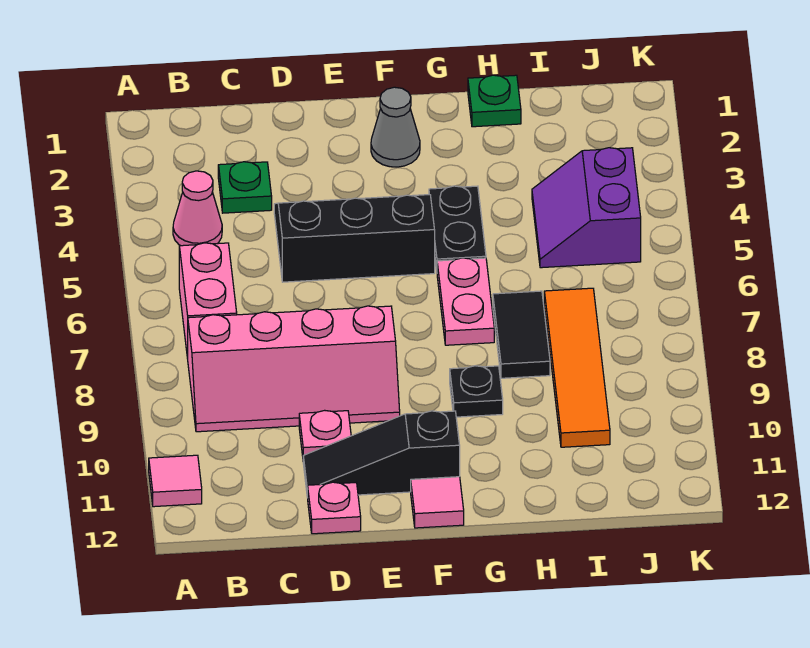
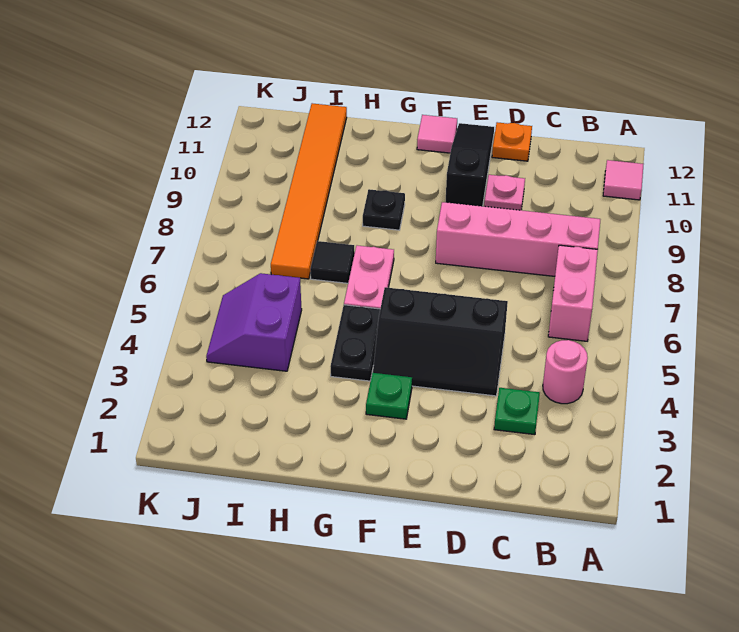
pink 1x1 cone [173,171,222,246] -> pink 1x1 round brick [543,340,588,404]
black 1x3 slope [303,411,460,498] -> black 1x3 slope turned to [446,123,494,206]
pink 1x1 plate [307,482,361,534] -> orange 1x1 plate [492,122,532,161]
grey 1x1 cone [371,87,420,167] -> none
green 1x1 plate [468,75,521,127] -> green 1x1 plate moved to [366,373,412,419]
black 1x2 tile [493,291,550,378] -> black 1x1 tile [310,241,355,283]
purple 2x2 slope [532,148,641,268] -> purple 2x2 slope turned to [206,273,302,371]
orange 1x4 tile [544,288,610,447] -> orange 1x6 tile [271,103,347,279]

